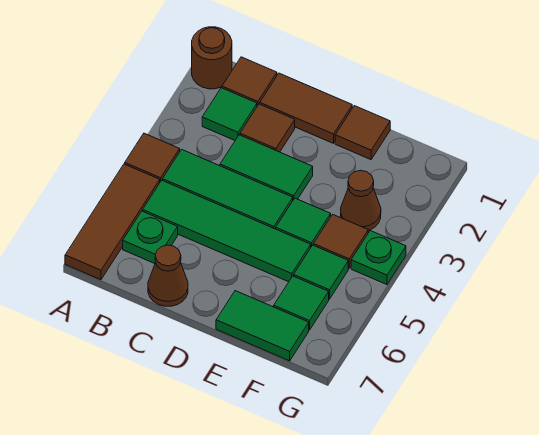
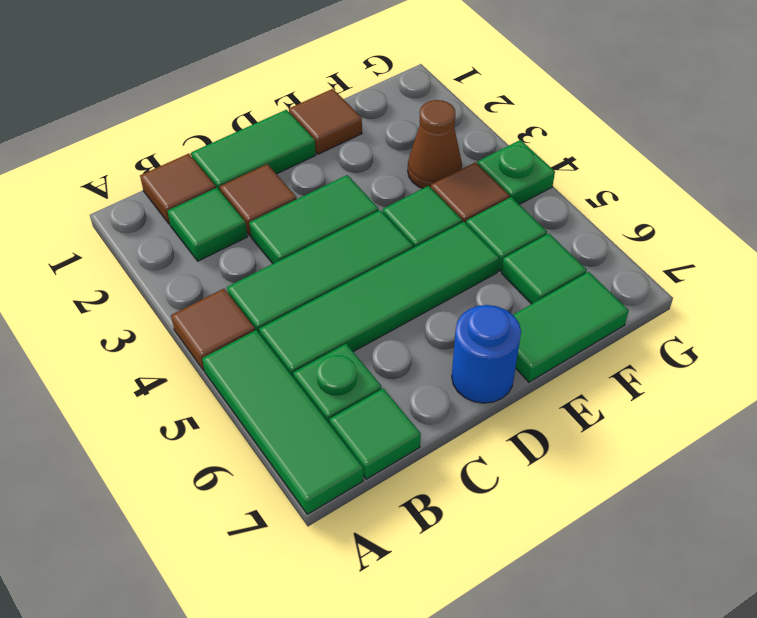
brown 1x1 round brick [192,27,232,89] -> none
brown 1x3 tile [65,164,160,280] -> green 1x3 tile [202,330,363,514]
none -> green 1x1 tile [329,389,421,479]
brown 1x2 tile [260,73,352,143] -> green 1x2 tile [191,110,316,190]
brown 1x1 cone [148,245,188,306] -> none
none -> blue 1x1 round brick [452,305,521,403]

